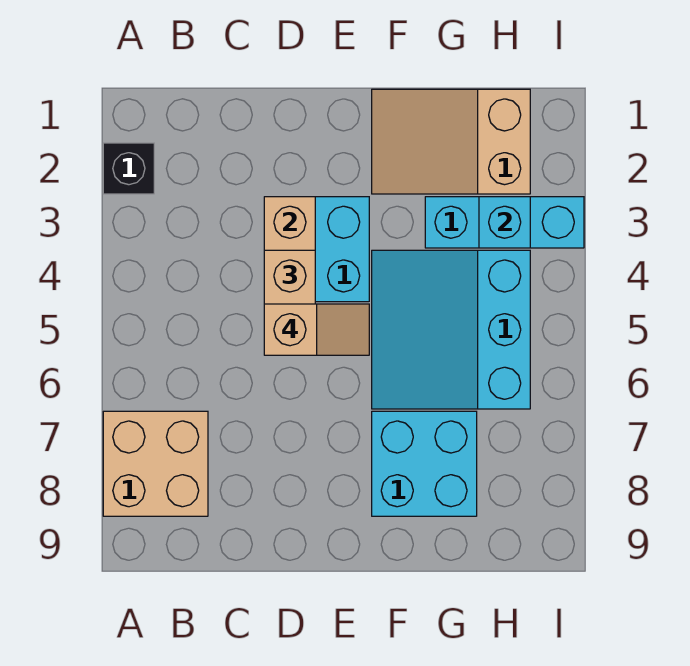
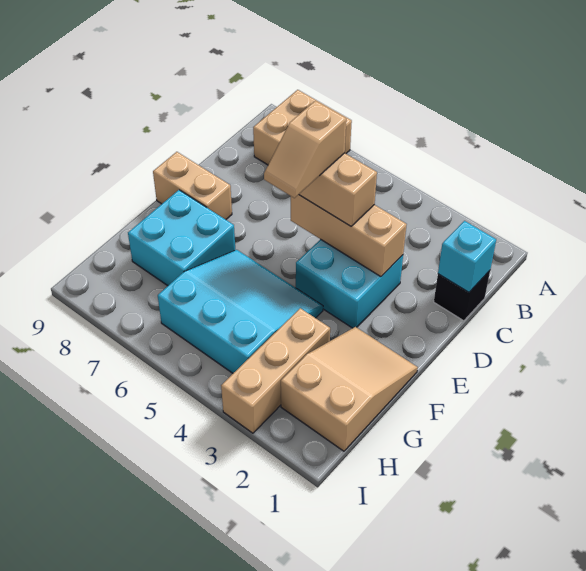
black 1x1 brick [103,143,154,194] -> black 1x1 brick moved to [434,271,490,321]
none -> tan 1x2 brick [153,152,232,220]
cyan 1x3 brick [425,197,584,248] -> tan 1x3 brick [221,308,330,433]
cyan 1x1 brick [479,197,530,248] -> cyan 1x1 brick moved to [438,221,496,292]

